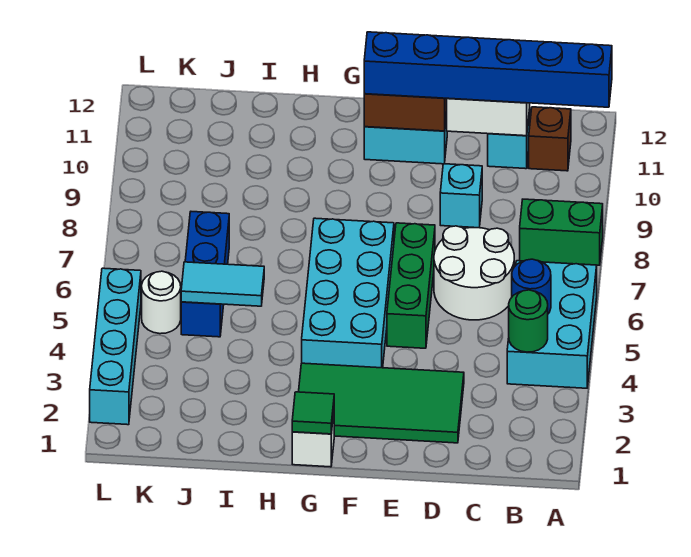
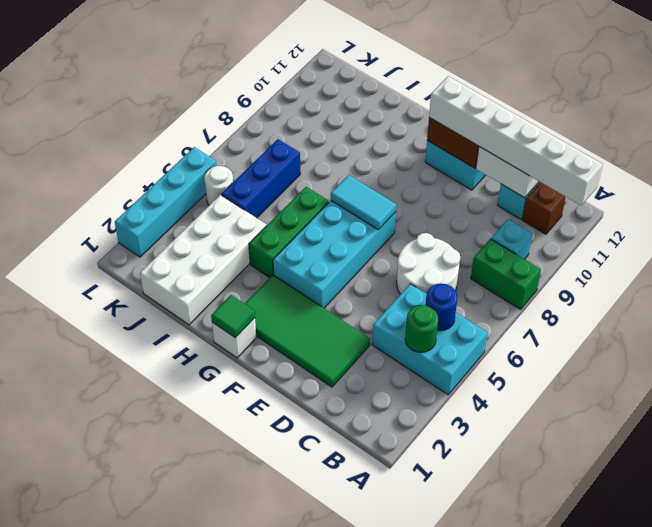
cyan 2x3 brick [507,261,597,388] -> cyan 2x3 brick turned to [372,284,487,395]
blue 1x6 brick [364,32,612,107] -> white 1x6 brick [429,76,603,205]
cyan 1x1 brick [440,164,482,228] -> cyan 1x1 brick moved to [491,219,532,259]
green 1x3 brick [387,223,435,348] -> green 1x3 brick moved to [249,187,329,278]
none -> white 2x4 brick [140,195,266,325]
cyan 1x2 tile [181,262,264,306] -> cyan 1x2 tile moved to [331,175,396,230]

